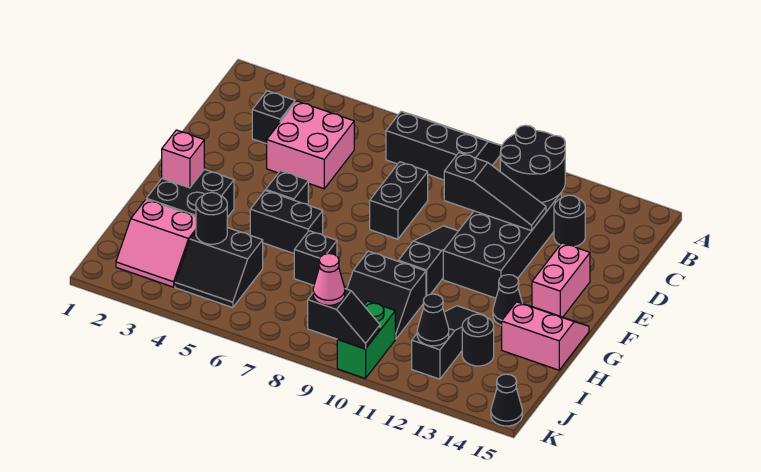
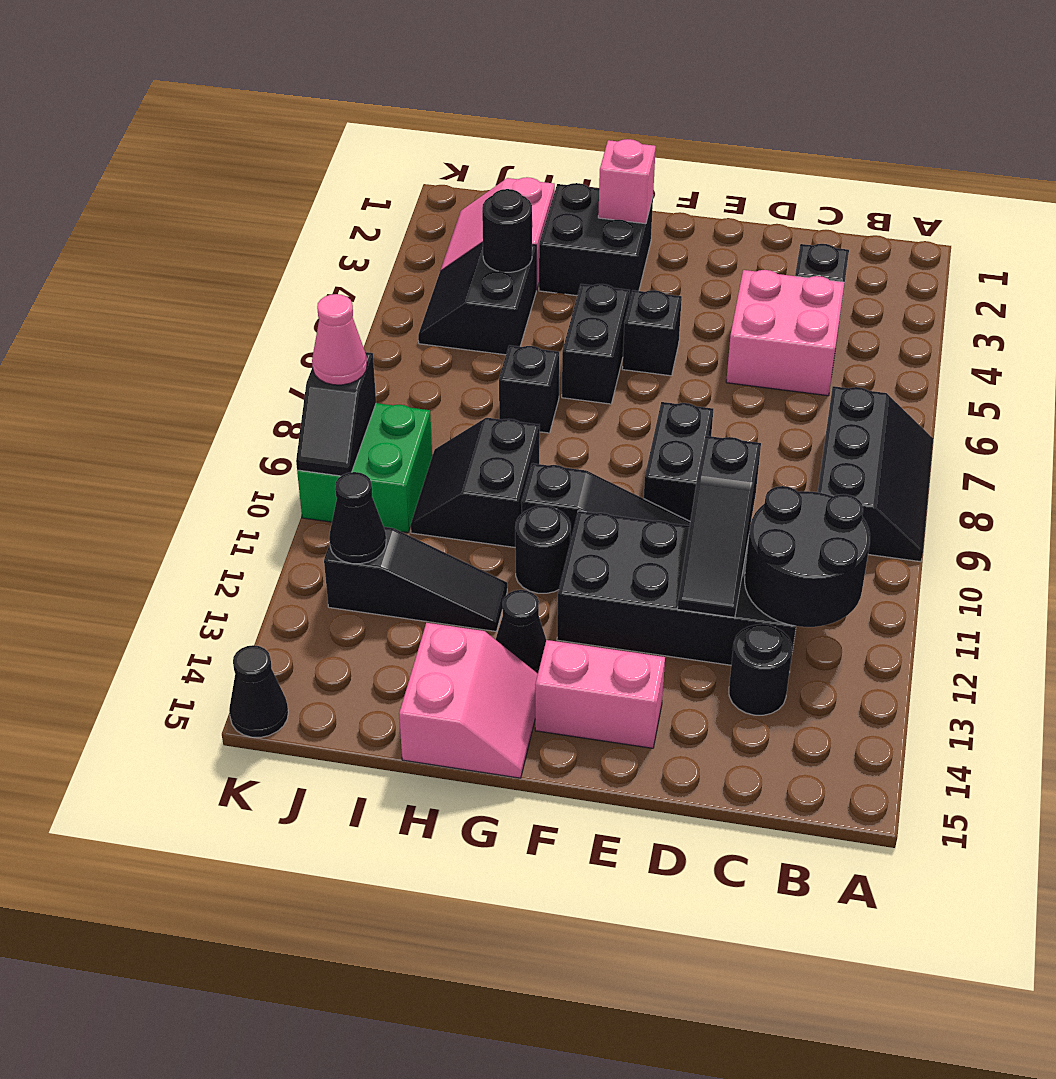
black 1x2 brick [370,162,428,239] -> black 1x2 brick turned to [644,402,713,521]
black 1x1 round brick [462,314,494,366] -> black 1x1 round brick moved to [515,505,571,593]
green 1x2 brick [337,301,395,379] -> green 2x2 brick [297,403,432,533]

